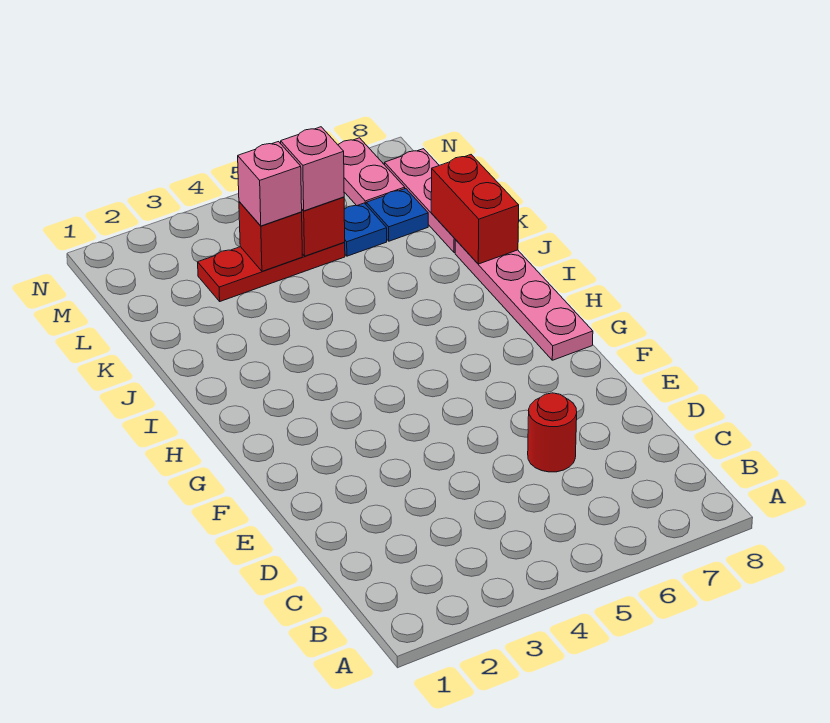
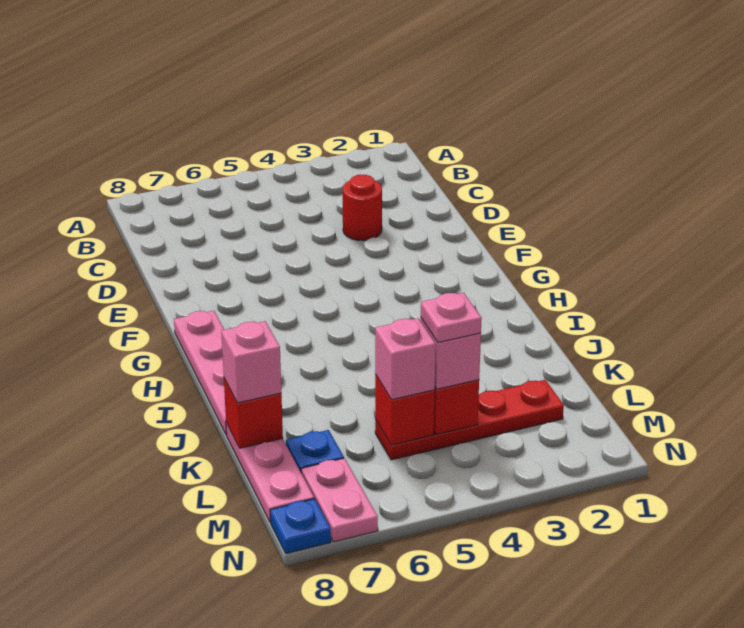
red 1x1 round brick [528,393,577,472] -> red 1x1 round brick moved to [343,174,382,241]
red 1x2 brick [431,155,519,264] -> red 1x1 brick [224,379,283,448]
none -> pink 1x1 brick [221,321,281,403]
red 1x3 plate [198,243,345,301] -> red 1x4 plate [375,380,564,460]
none -> pink 1x1 plate [421,293,482,342]
blue 1x1 plate [344,203,387,256] -> blue 1x1 plate moved to [270,499,331,554]

